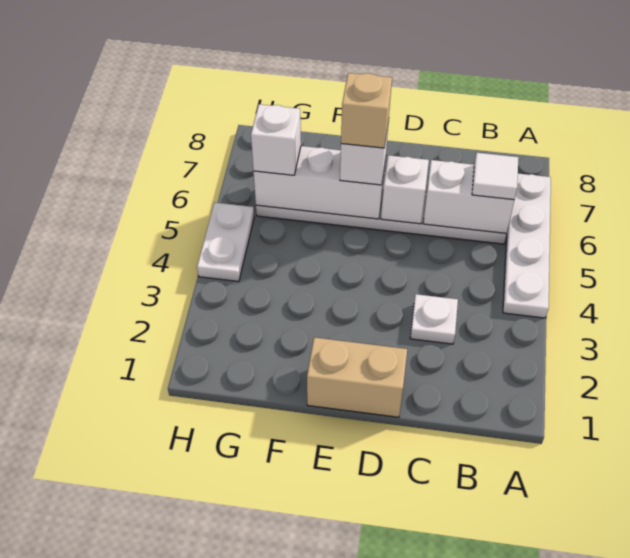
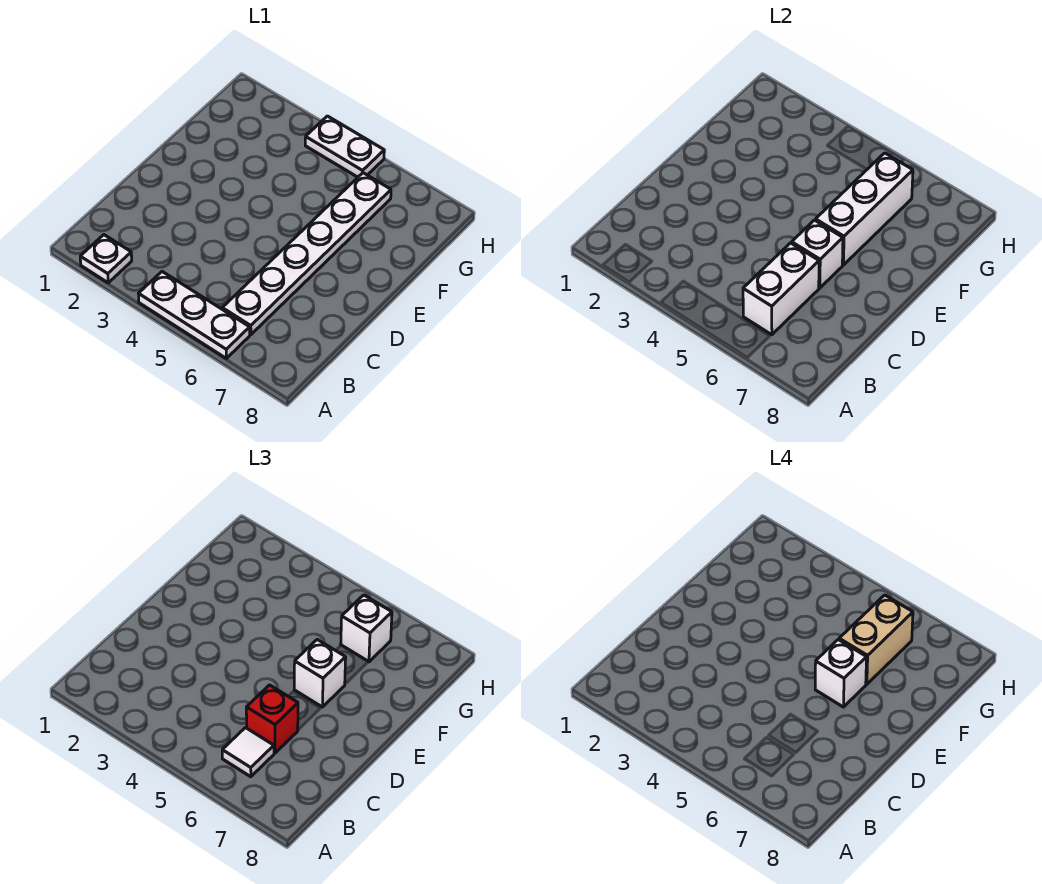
white 1x4 plate [503,174,551,318] -> white 1x3 plate [139,272,250,358]
white 1x1 plate [410,294,458,344] -> white 1x1 plate moved to [80,235,132,283]
none -> red 1x1 brick [246,685,298,753]
tan 1x2 brick [307,337,407,417] -> tan 1x2 brick moved to [839,595,913,684]
tan 1x1 brick [341,73,392,148] -> white 1x1 brick [815,640,867,707]

